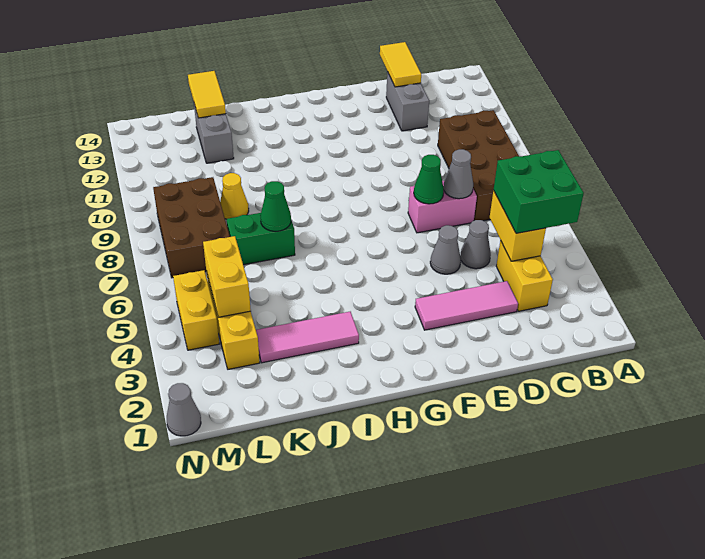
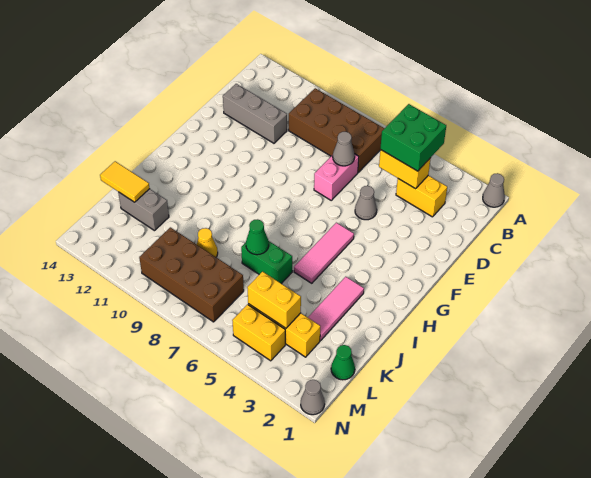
pink 1x3 tile [415,281,518,330] -> pink 1x3 tile moved to [294,223,354,283]
grey 1x1 cone [460,220,491,269] -> grey 1x1 cone moved to [483,173,505,207]
grey 1x2 brick [386,72,429,131] -> grey 1x3 brick [223,84,287,143]
yellow 1x2 tile [380,42,421,87] -> none
green 1x1 cone [414,155,444,204] -> green 1x1 cone moved to [331,345,355,380]
green 1x2 brick [227,213,295,265] -> green 1x2 brick turned to [241,241,292,284]
brown 2x3 brick [153,177,230,278] -> brown 2x4 brick [139,227,244,322]

